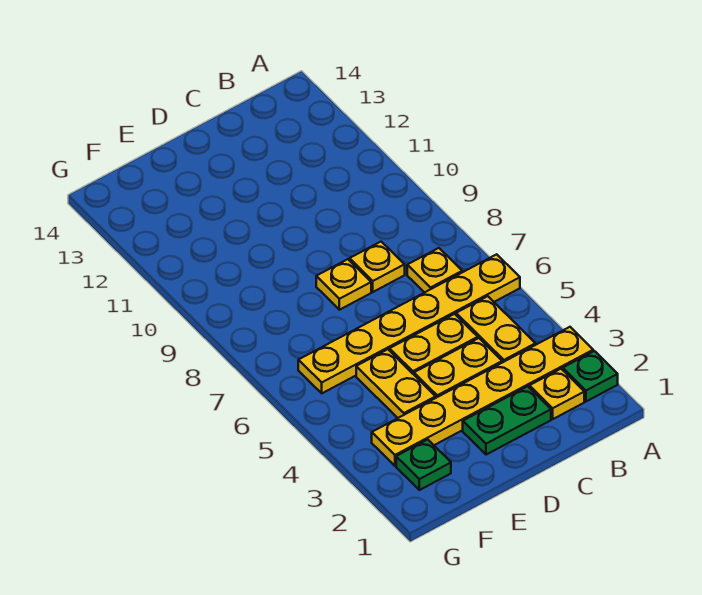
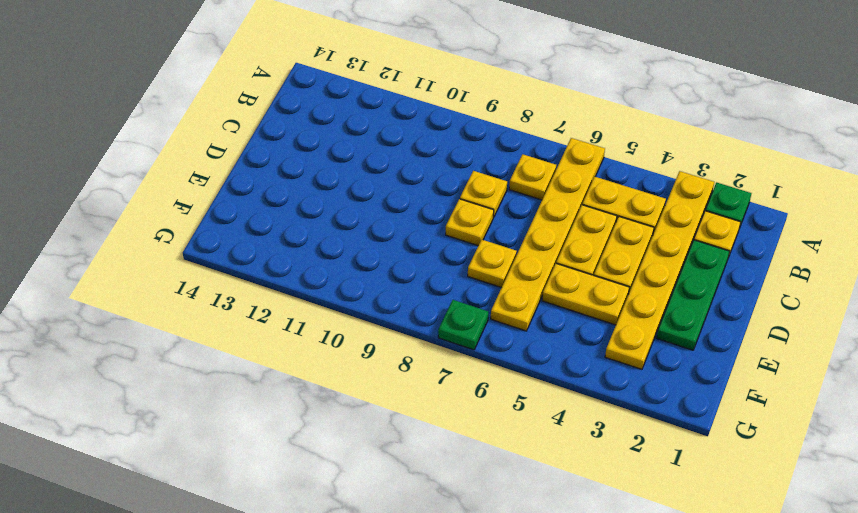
green 1x2 plate [463,386,551,455] -> green 1x3 plate [657,240,730,350]
none -> yellow 1x1 plate [468,240,517,288]
green 1x1 plate [396,440,451,490] -> green 1x1 plate moved to [438,300,488,350]

